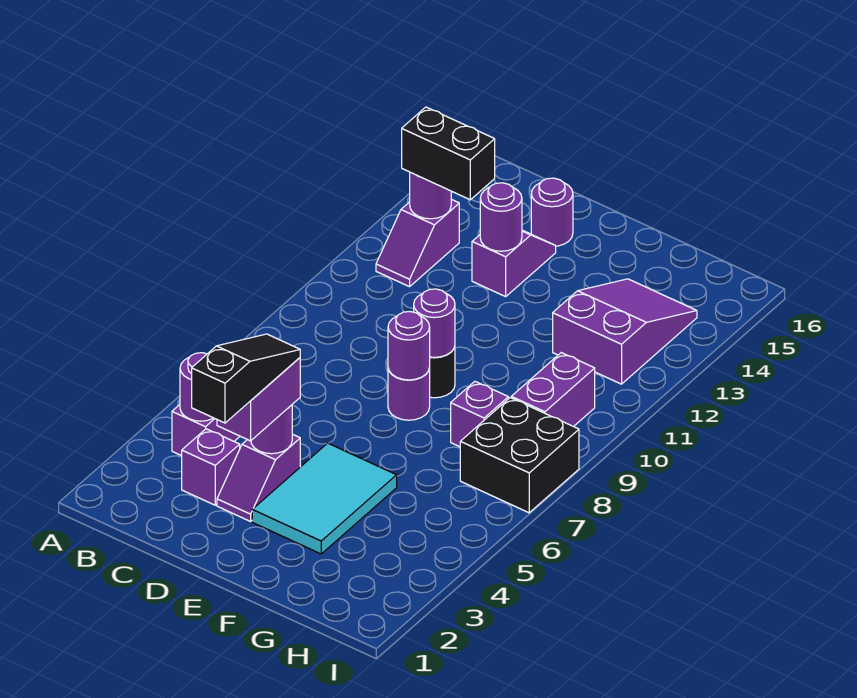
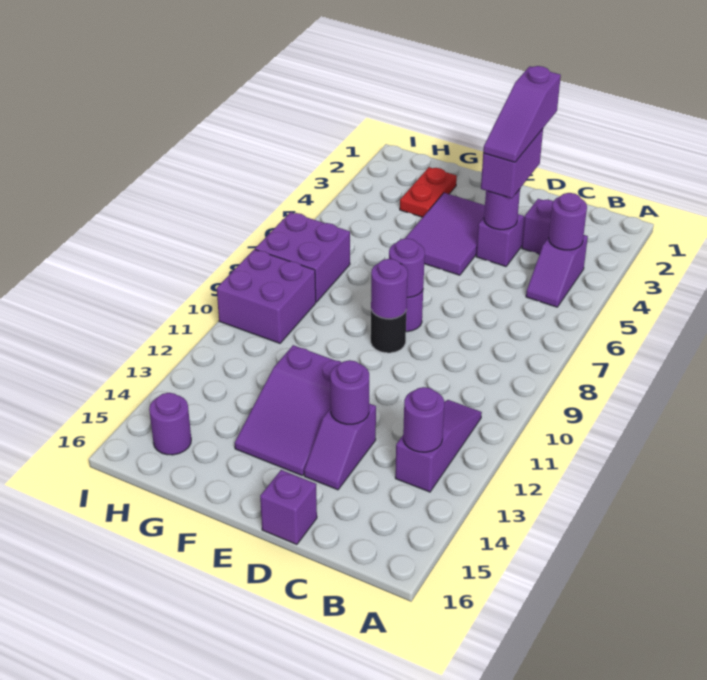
purple 1x2 slope [376,199,459,287] -> purple 1x3 slope [395,400,482,492]
black 1x2 brick [402,107,495,200] -> none
black 1x3 slope [192,334,300,423] -> purple 1x3 slope [483,66,561,162]
purple 1x1 round brick [531,178,573,246] -> purple 1x1 round brick moved to [149,393,191,455]
cyan 2x3 tile [252,443,397,554] -> purple 2x3 tile [405,193,485,275]
none -> red 1x2 plate [400,167,457,217]
purple 1x1 brick [451,381,508,447] -> purple 1x1 brick moved to [260,470,317,545]
purple 2x3 slope [553,279,697,384] -> purple 2x3 slope moved to [235,345,342,476]
black 2x2 brick [460,398,579,513] -> purple 2x2 brick [255,212,350,302]
purple 1x2 brick [511,353,595,427] -> purple 2x2 brick [217,249,316,343]

